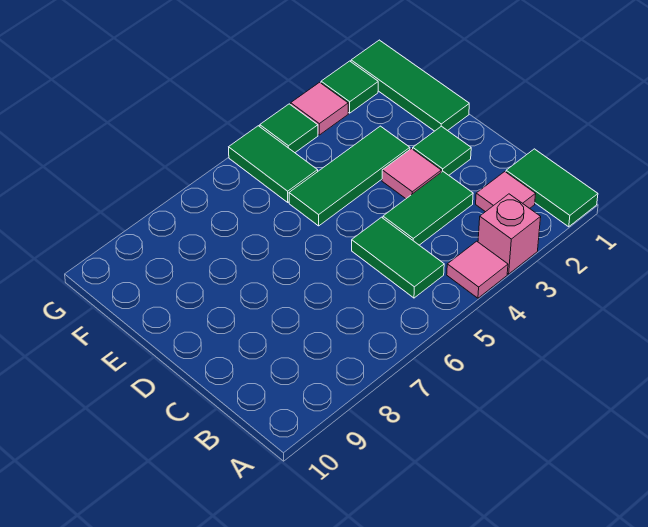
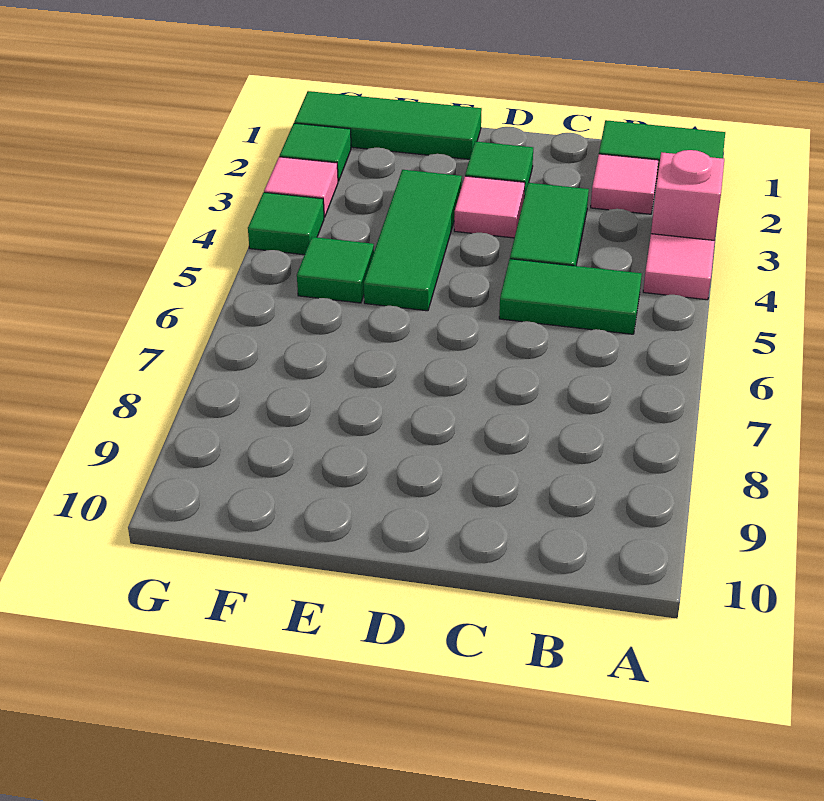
green 1x2 tile [229,126,318,203] -> green 1x1 tile [297,237,374,303]

